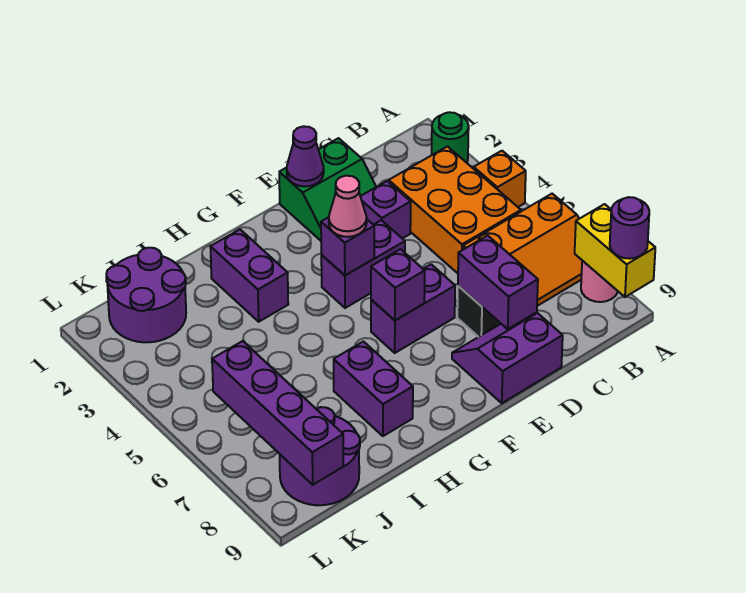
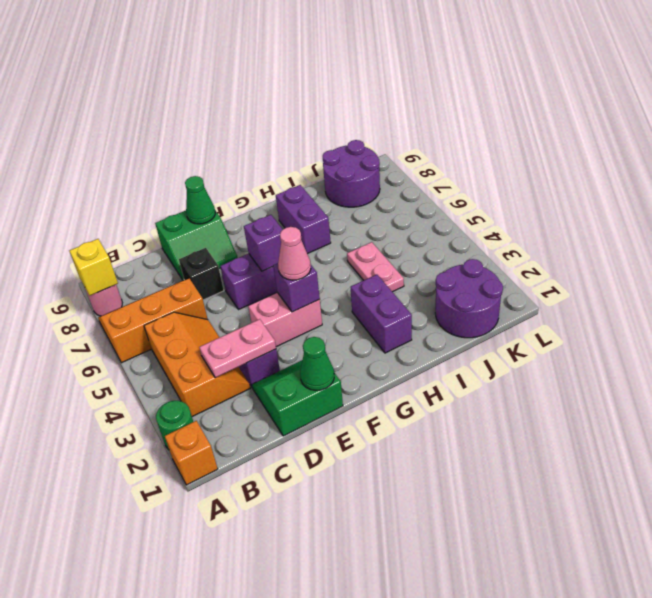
orange 1x1 brick [474,151,526,207] -> orange 1x1 brick moved to [165,421,218,485]
yellow 1x2 brick [575,204,655,297] -> yellow 1x1 brick [69,239,118,296]
purple 1x1 round brick [610,197,649,259] -> none
orange 2x3 brick [389,146,521,273] -> orange 2x3 slope [144,312,250,417]
none -> pink 1x2 plate [199,319,276,378]
purple 1x2 brick [458,236,538,329] -> none
purple 2x2 slope [452,313,563,403] -> green 2x2 slope [155,211,238,280]
purple 1x1 cone [287,126,324,186] -> green 1x1 cone [300,337,334,391]
purple 1x2 brick [321,220,405,308] -> pink 1x2 brick [248,293,322,347]
none -> green 1x1 cone [185,176,215,224]
none -> pink 1x2 plate [347,242,404,292]
purple 1x4 brick [212,341,343,485] -> none

